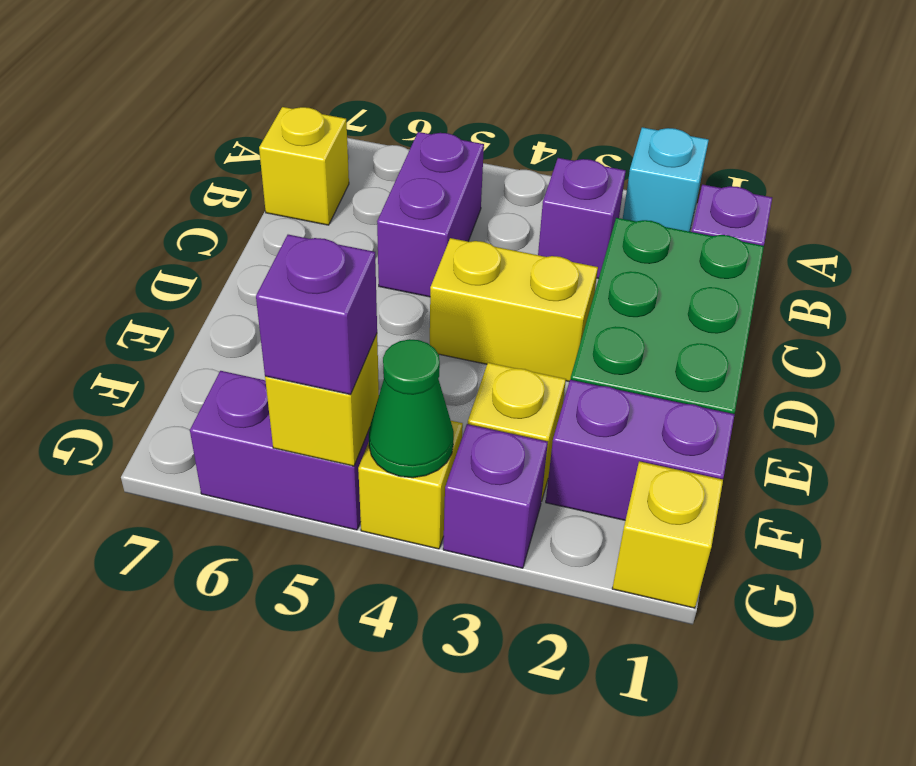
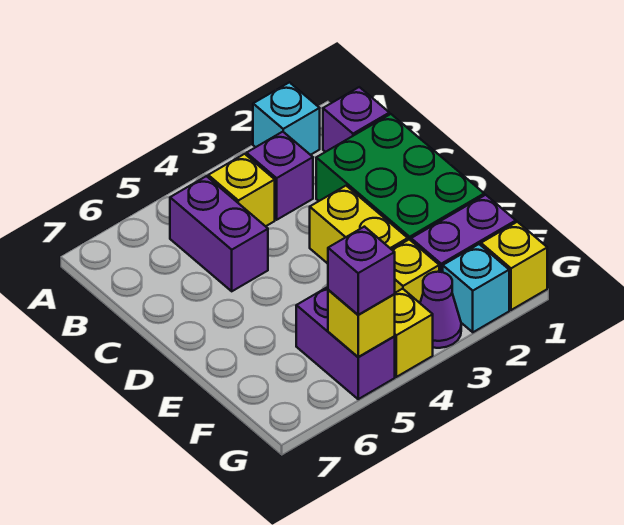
yellow 1x1 brick [259,107,349,225] -> yellow 1x1 brick moved to [208,154,275,226]
yellow 1x2 brick [430,238,598,381] -> yellow 1x2 brick turned to [310,186,408,264]
none -> cyan 1x1 brick [443,244,509,332]
purple 1x1 brick [443,424,548,568] -> purple 1x1 cone [420,272,461,348]
green 1x1 cone [369,339,454,478] -> none
purple 1x2 brick [190,371,370,530] -> purple 1x2 brick turned to [296,287,395,399]

